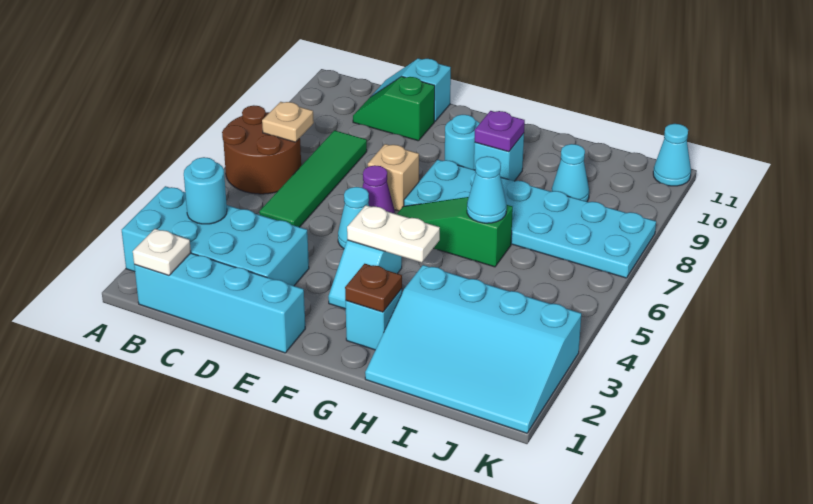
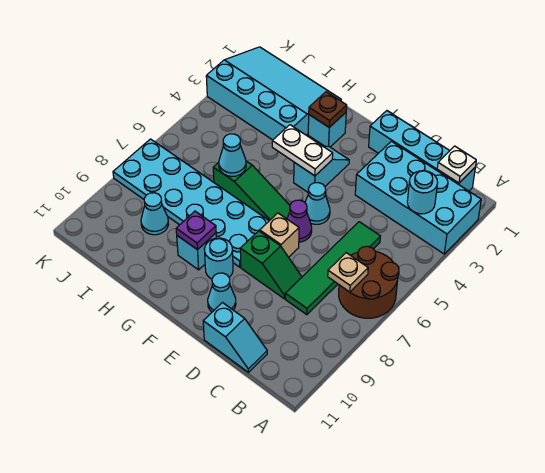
green 1x2 slope [353,76,435,141] -> green 1x2 slope moved to [240,231,302,298]
cyan 1x1 cone [653,124,691,186] -> cyan 1x1 cone moved to [208,273,236,312]

